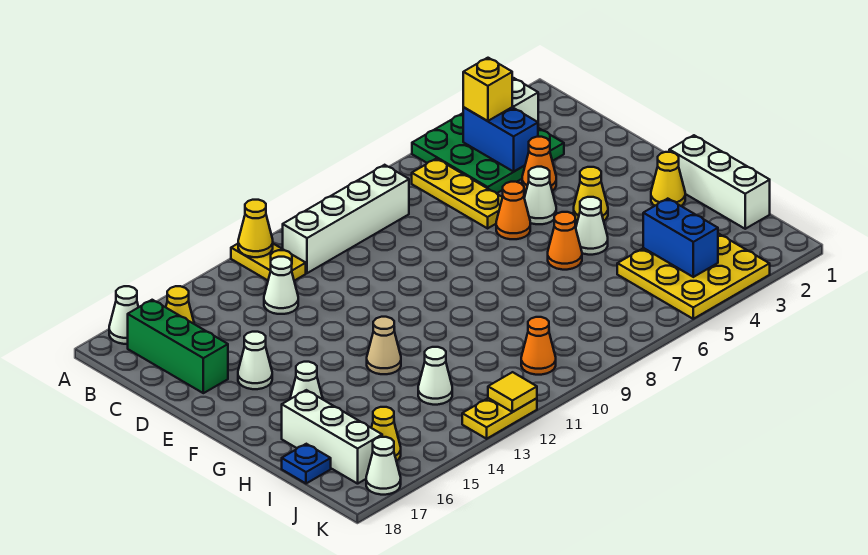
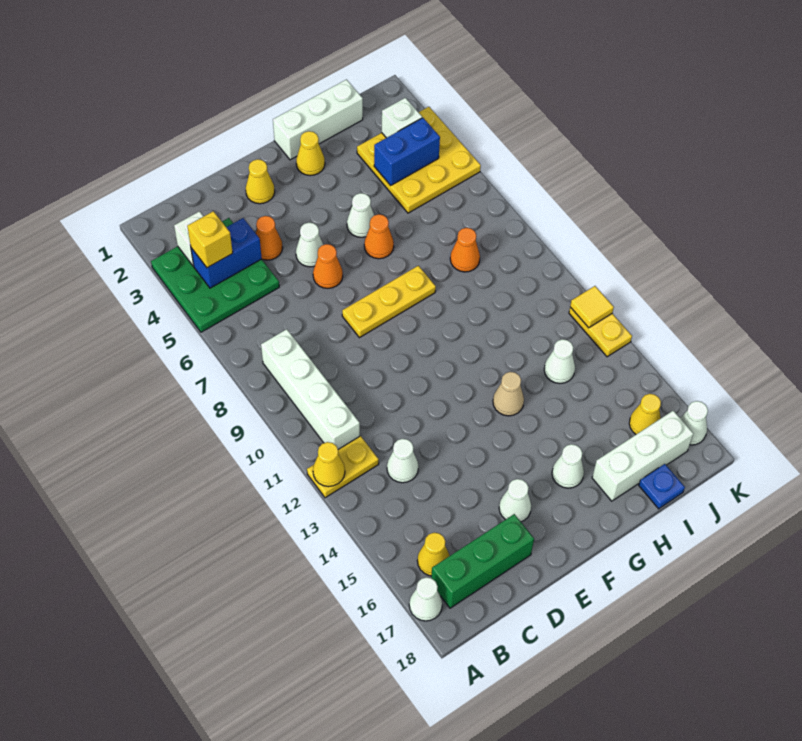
yellow 1x3 plate [412,159,503,228] -> yellow 1x3 plate moved to [342,266,436,338]
yellow 1x1 cone [574,167,608,221] -> yellow 1x1 cone moved to [246,159,275,204]
none -> white 1x1 brick [382,98,422,138]
orange 1x1 cone [521,317,556,375] -> orange 1x1 cone moved to [450,228,480,272]

